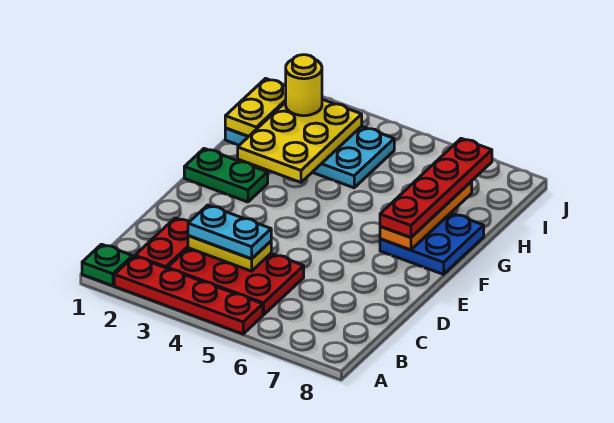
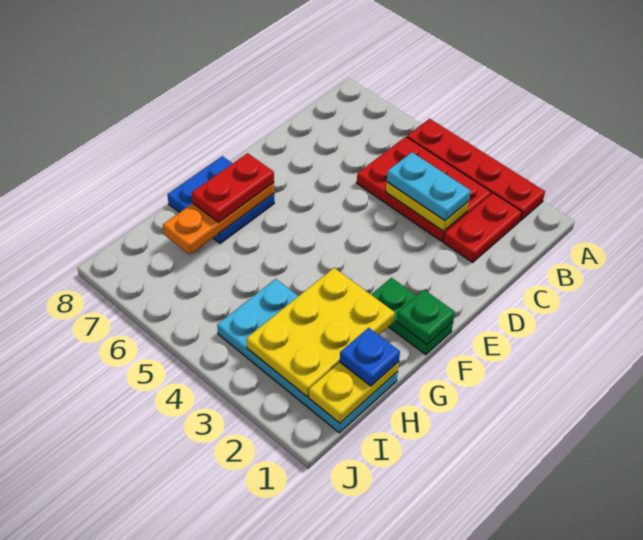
green 1x1 plate [82,244,132,286] -> green 1x1 plate moved to [397,290,455,345]
red 1x4 plate [380,138,492,238] -> red 1x2 plate [192,153,274,222]
none -> blue 1x1 plate [340,328,400,386]
yellow 1x1 round brick [286,55,322,116] -> none

